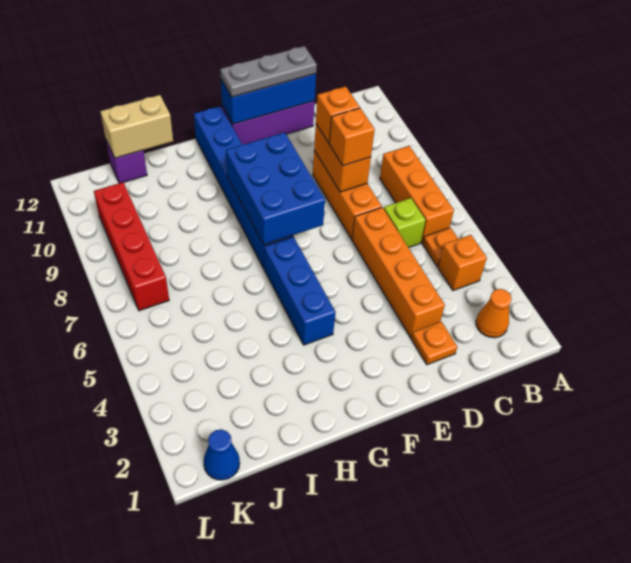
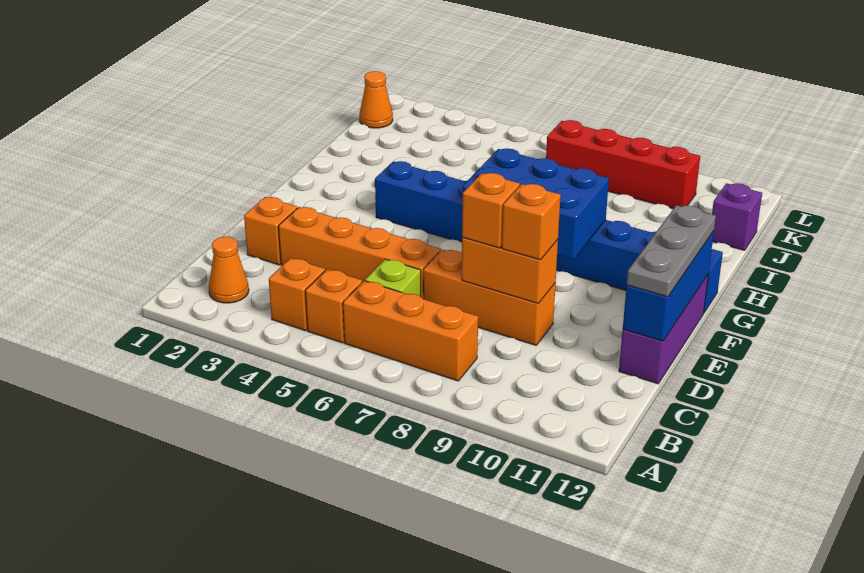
orange 1x1 plate [423,228,458,266] -> orange 1x1 brick [305,269,362,343]
orange 1x1 plate [411,322,457,365] -> orange 1x1 brick [244,197,298,265]
tan 1x2 brick [100,95,173,158] -> none
blue 1x1 cone [204,429,240,480] -> orange 1x1 cone [359,71,393,128]

